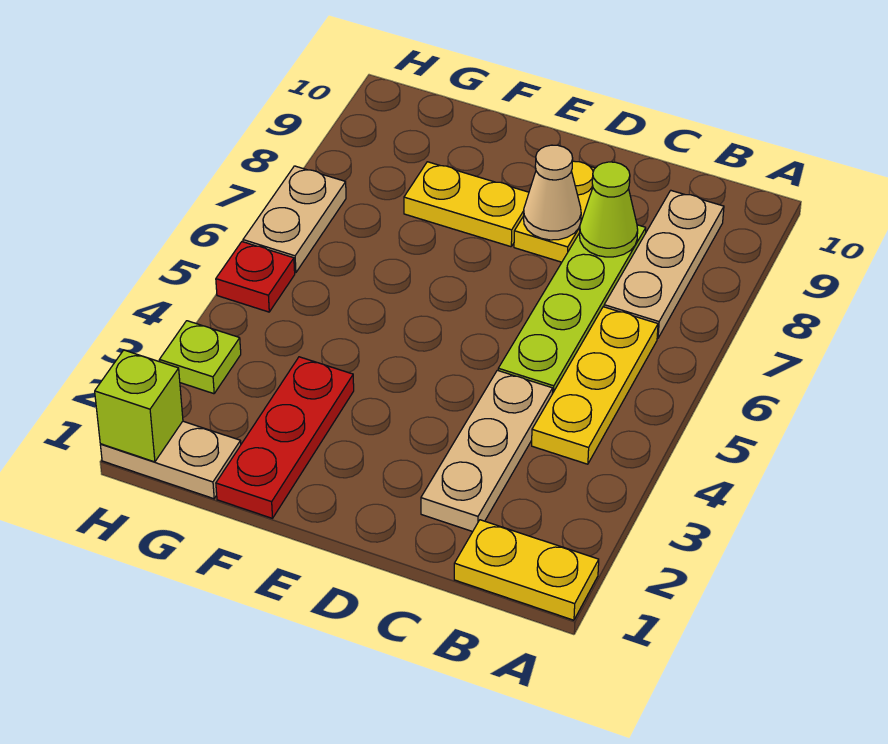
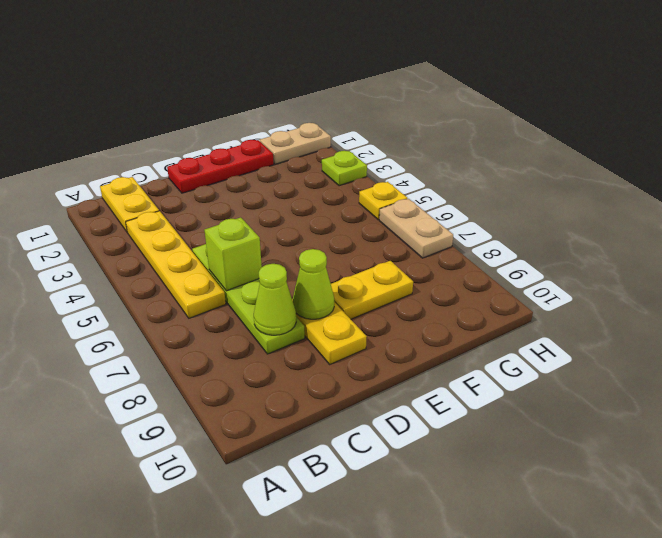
yellow 1x2 plate [454,520,599,620] -> yellow 1x2 plate turned to [100,177,159,233]
yellow 1x3 plate [532,307,658,464] -> yellow 1x4 plate [126,211,226,318]
tan 1x3 plate [604,191,724,338] -> none
tan 1x3 plate [421,370,553,532] -> none
tan 1x1 cone [524,145,581,240] -> lime 1x1 cone [293,249,334,319]
red 1x3 plate [216,357,354,518] -> red 1x3 plate turned to [167,140,274,193]
lime 1x1 brick [95,350,183,462] -> lime 1x1 brick moved to [204,217,262,291]
red 1x1 plate [216,242,295,312] -> yellow 1x1 plate [359,182,408,220]

